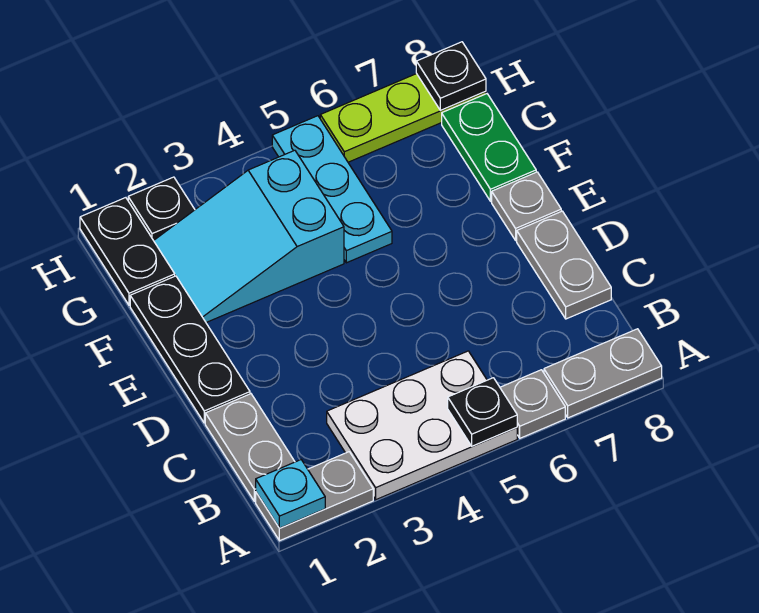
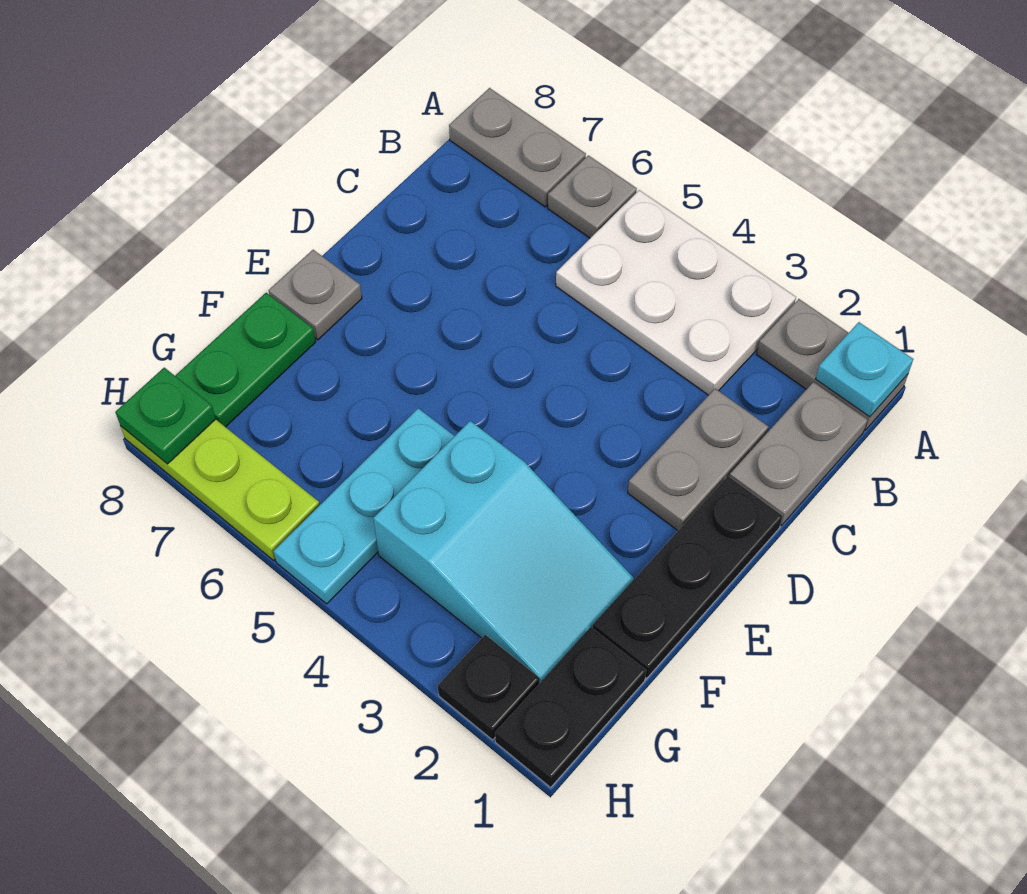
black 1x1 plate [448,378,517,446] -> none
grey 1x2 plate [517,211,611,319] -> grey 1x2 plate moved to [628,389,768,530]
black 1x1 plate [416,42,486,110] -> green 1x1 plate [115,368,216,464]

